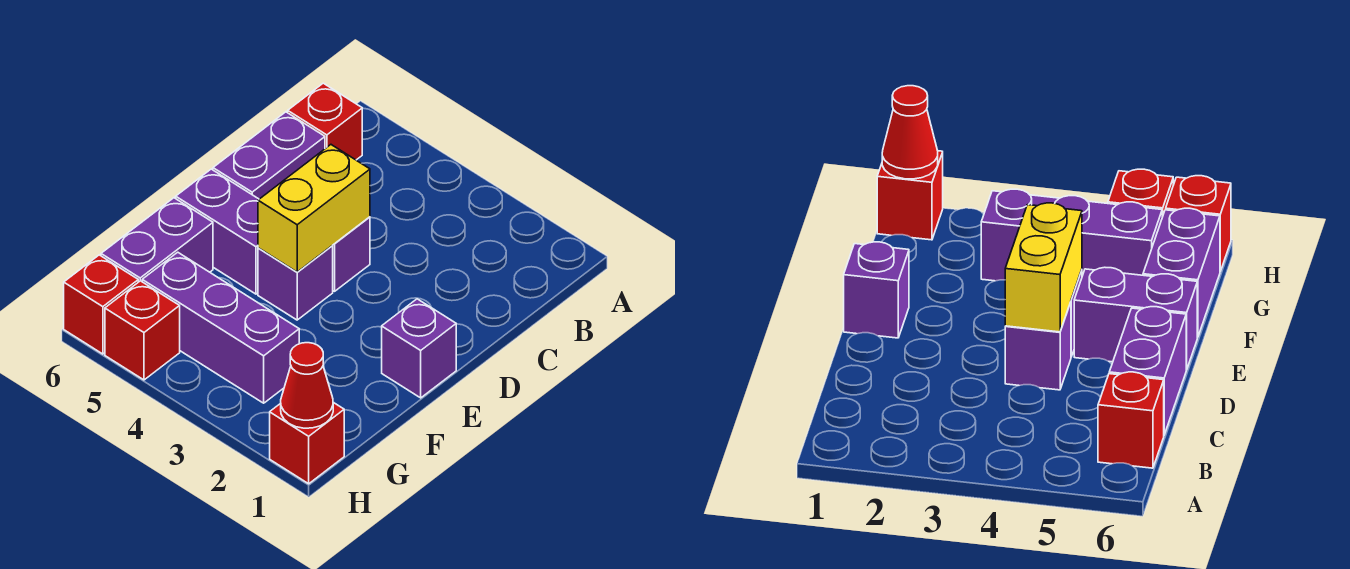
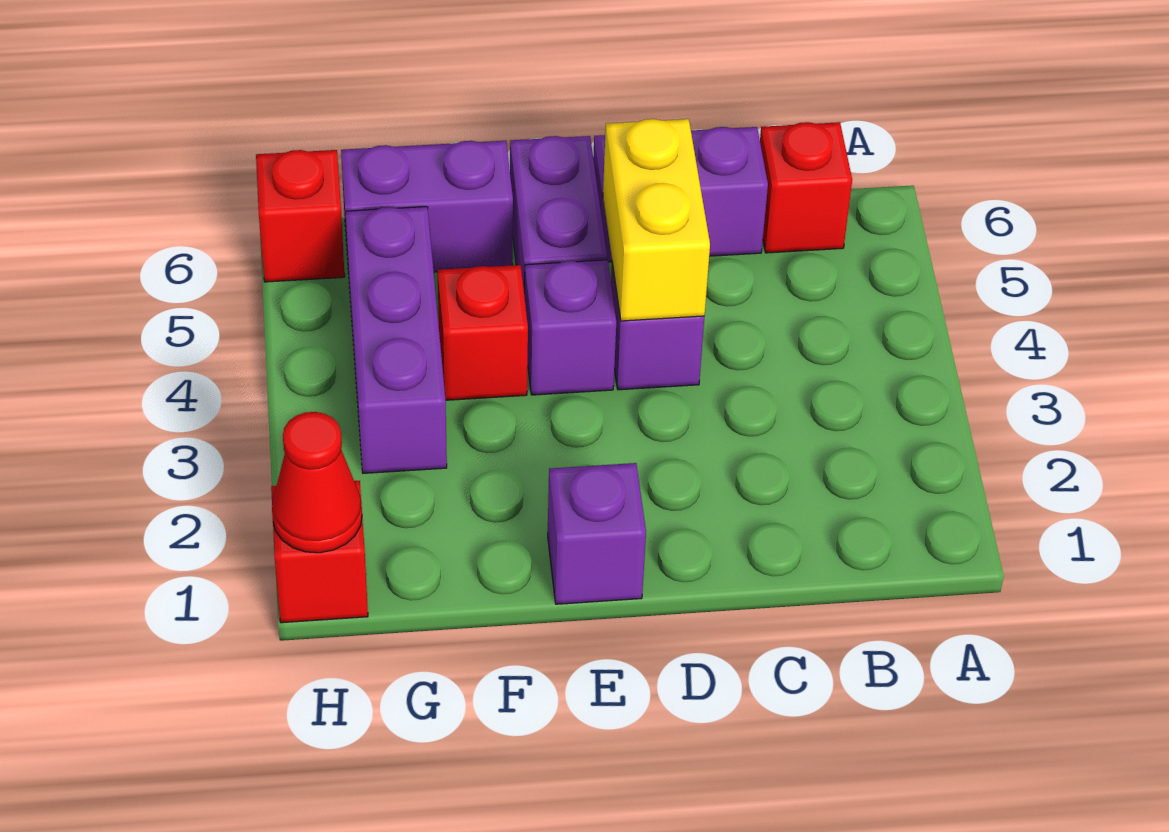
yellow 1x2 brick [258,145,370,272] -> yellow 1x2 brick turned to [603,119,710,321]
red 1x1 brick [105,281,180,380] -> red 1x1 brick moved to [438,265,528,400]

